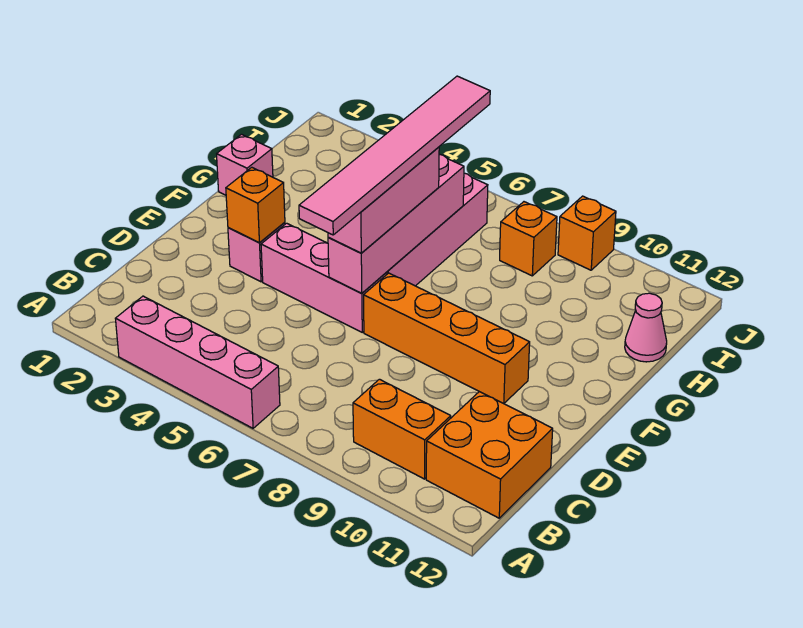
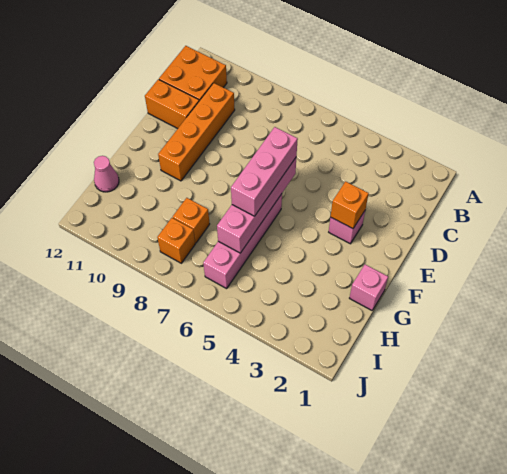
pink 1x4 brick [115,296,280,428] -> none
orange 1x2 brick [353,379,451,479] -> orange 1x2 brick moved to [145,79,199,129]
pink 1x6 tile [299,76,490,235] -> none
pink 1x3 brick [261,223,387,332] -> none
orange 1x4 brick [364,273,530,404] -> orange 1x4 brick turned to [158,83,235,181]
orange 1x1 brick [558,196,616,270] -> orange 1x1 brick moved to [173,198,210,243]

